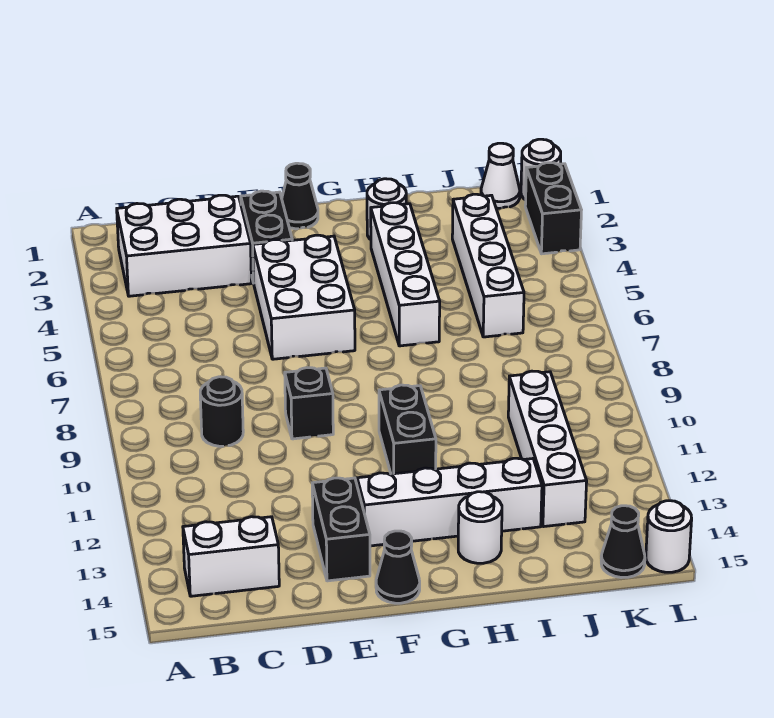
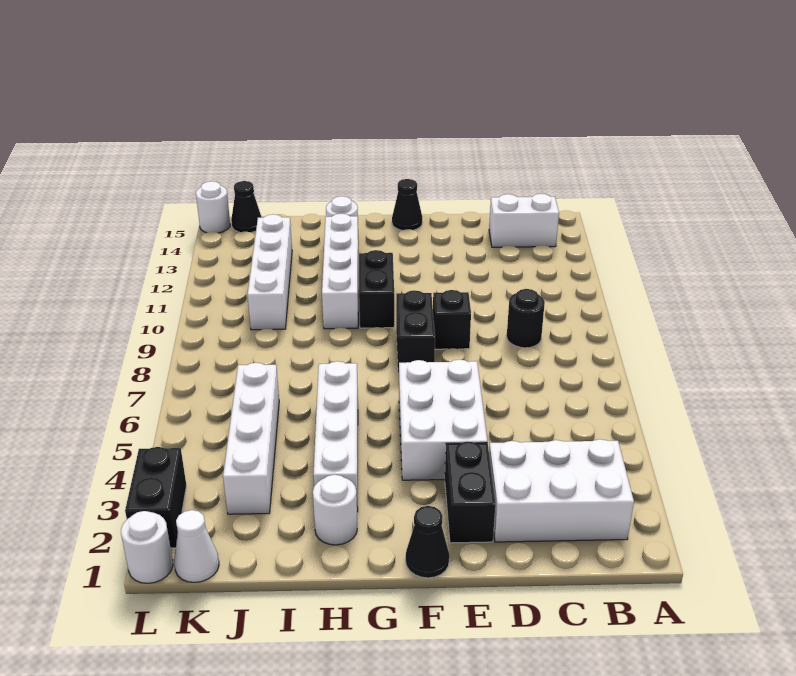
black 1x2 brick [312,478,370,581] -> black 1x2 brick moved to [396,290,435,373]
white 1x4 brick [357,458,542,546] -> white 1x4 brick turned to [322,214,358,329]

